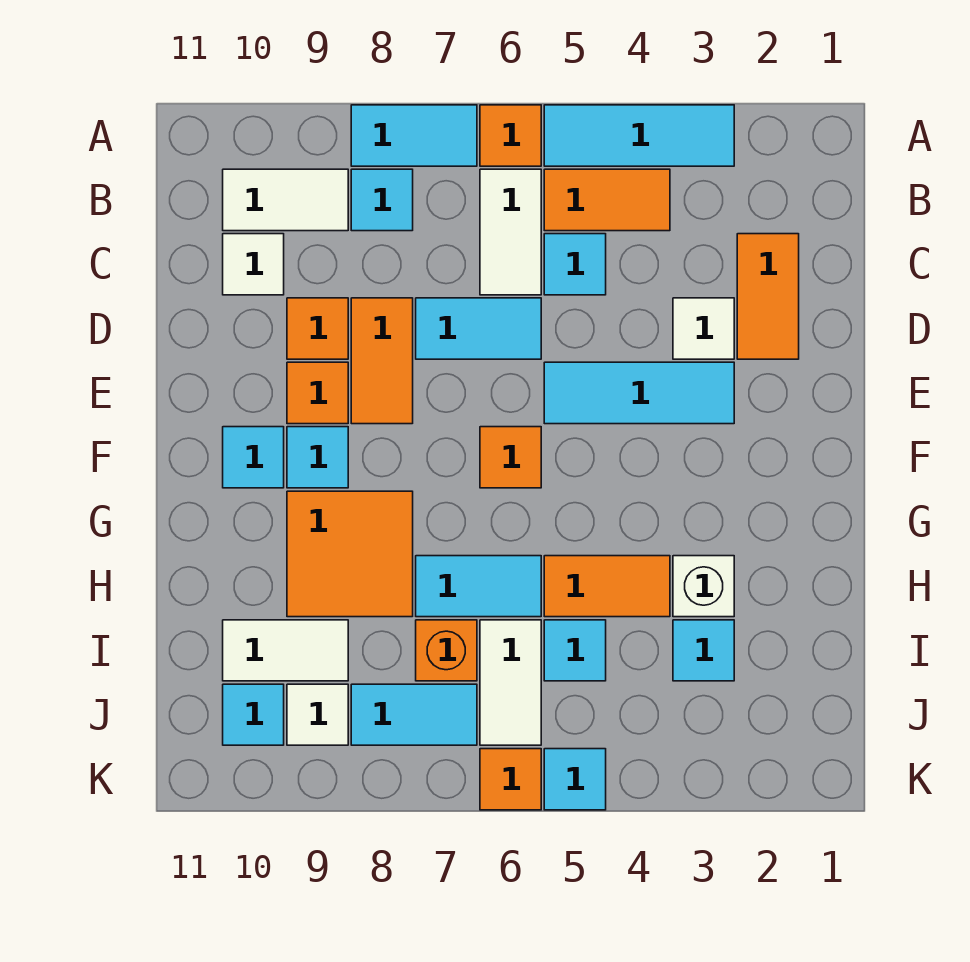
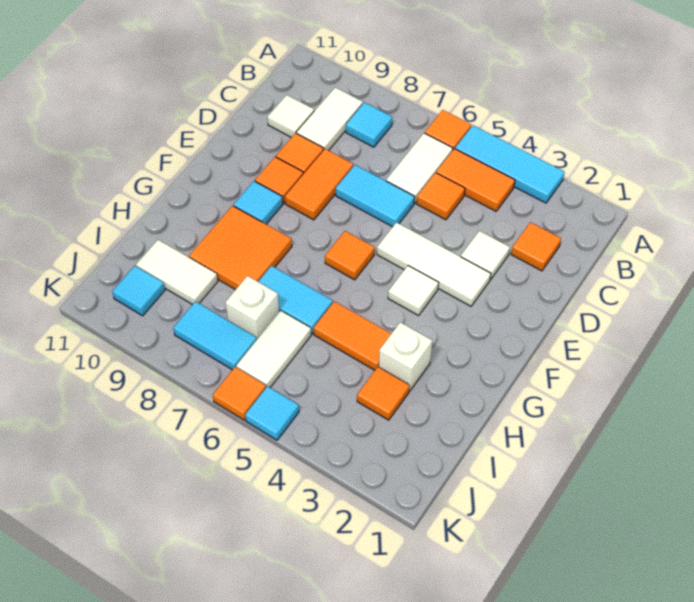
cyan 1x2 tile [351,105,477,166] -> none
white 1x2 tile [223,169,348,231] -> white 1x2 tile turned to [296,87,363,151]
orange 1x2 tile [737,234,799,359] -> orange 1x1 tile [511,222,561,271]
cyan 1x1 tile [544,234,606,295] -> orange 1x1 tile [417,173,465,220]
cyan 1x3 tile [544,362,734,424] -> white 1x3 tile [377,222,491,306]
cyan 1x1 tile [223,427,284,488] -> none
cyan 1x1 tile [673,620,734,681] -> orange 1x1 tile [357,367,410,420]
cyan 1x1 tile [544,620,606,681] -> none
orange 1x1 brick [416,620,477,681] -> white 1x1 brick [225,276,279,339]
white 1x1 tile [287,684,348,745] -> white 1x1 tile moved to [388,266,439,315]

